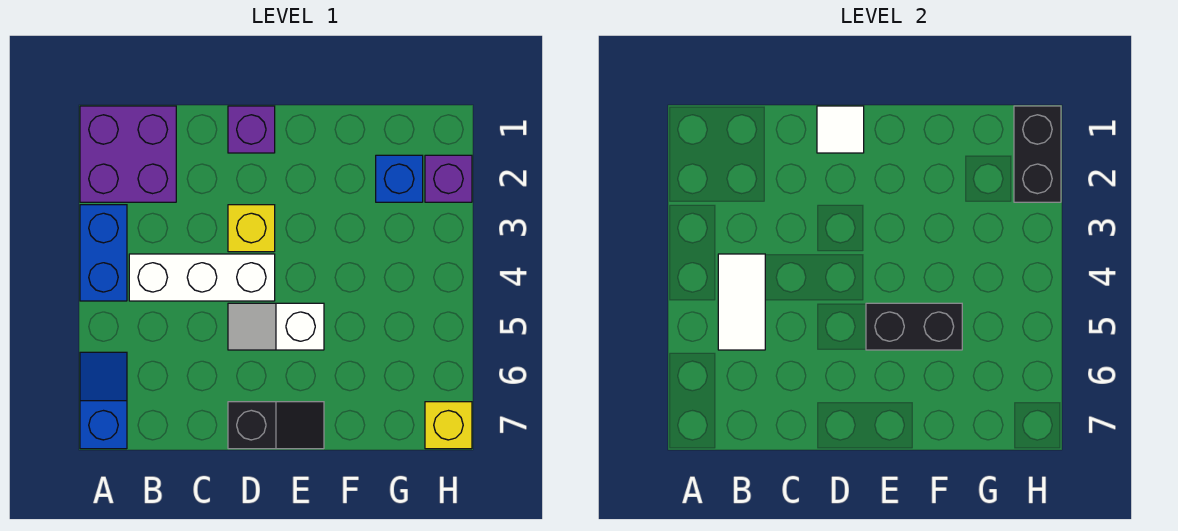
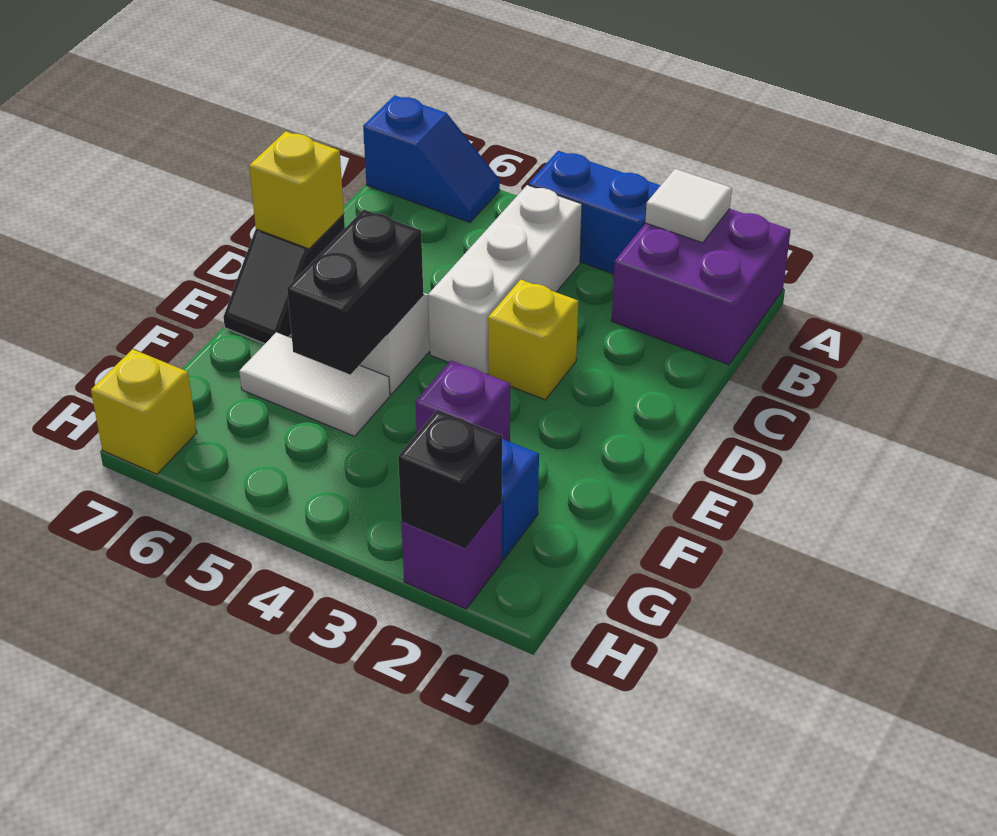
white 1x2 tile [718,254,765,350] -> white 1x2 tile moved to [239,332,390,436]
purple 1x1 brick [228,106,275,153] -> purple 1x1 brick moved to [415,361,510,442]
white 1x1 tile [817,106,864,153] -> white 1x1 tile moved to [645,169,732,243]
none -> yellow 1x1 brick [249,131,344,249]
black 1x2 brick [1014,106,1061,202] -> black 1x1 brick [398,410,502,547]

